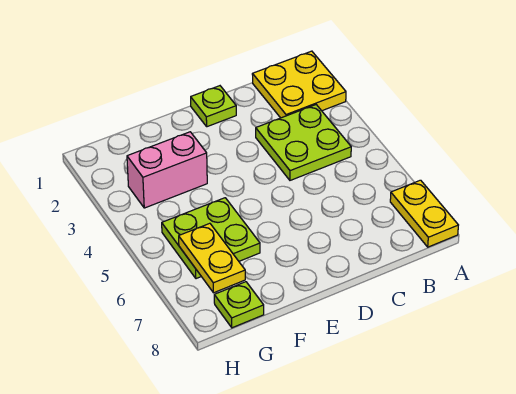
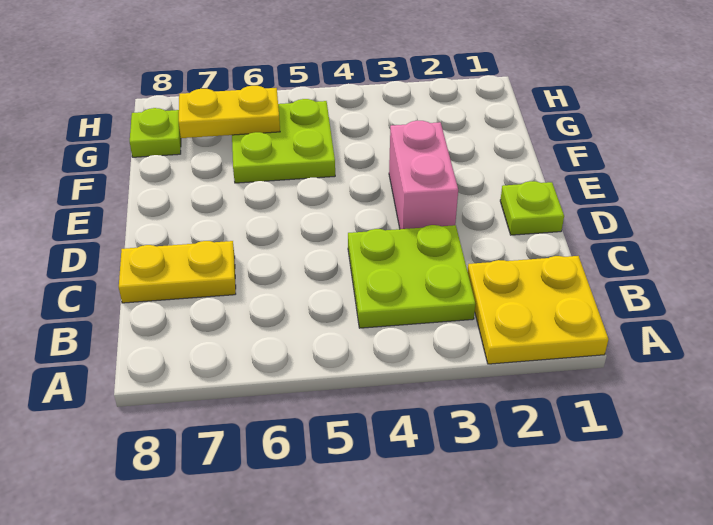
yellow 1x2 plate [390,180,458,247] -> yellow 1x2 plate moved to [119,241,236,303]
pink 1x2 brick [127,132,207,208] -> pink 1x2 brick moved to [389,120,458,229]

